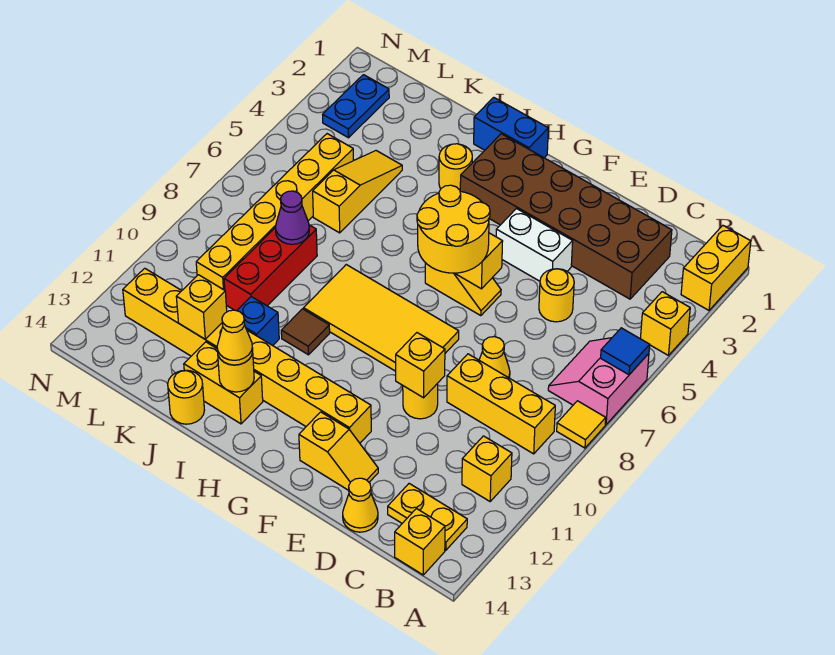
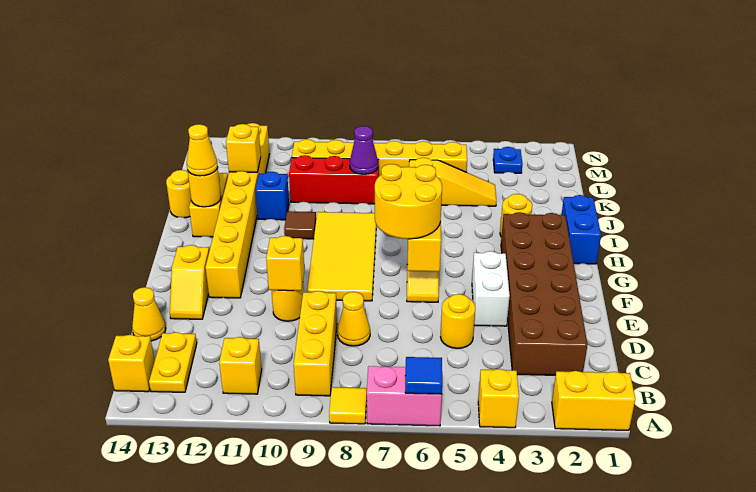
blue 1x2 plate [323,75,389,138] -> blue 1x1 plate [493,147,522,173]

